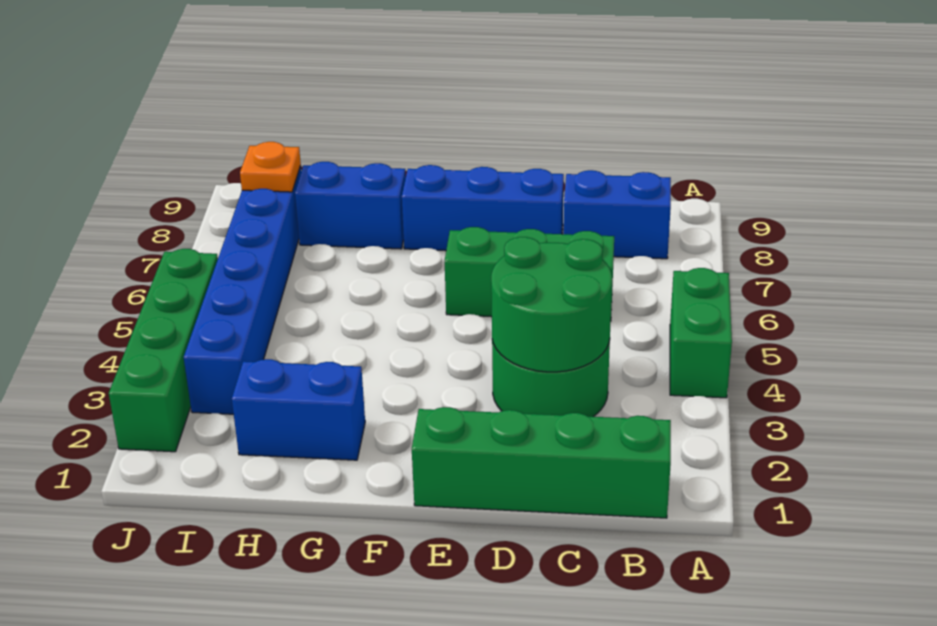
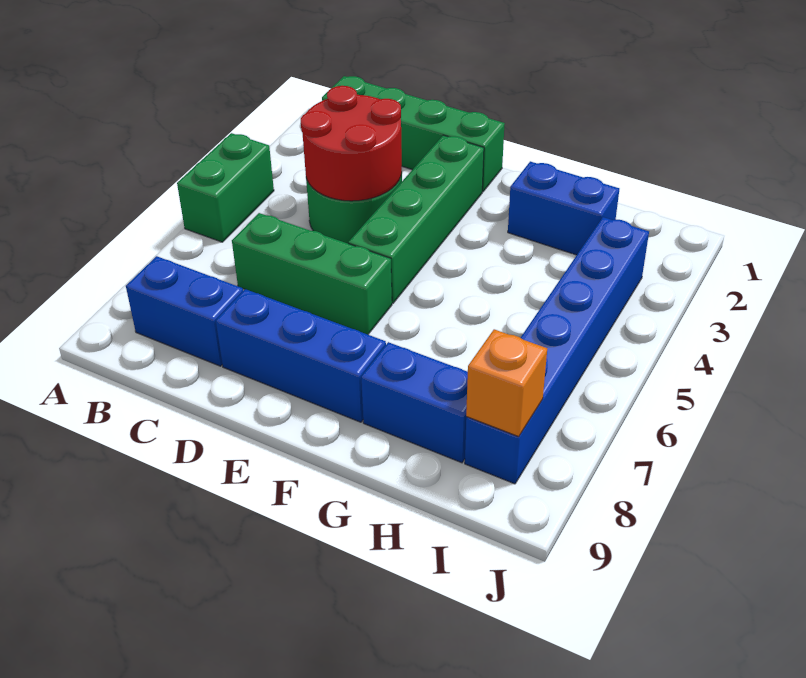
green 2x2 round brick [491,237,612,372] -> red 2x2 round brick [301,86,402,201]
orange 1x1 plate [240,142,301,192] -> orange 1x1 brick [466,329,547,437]
green 1x4 brick [109,249,218,452] -> green 1x4 brick moved to [348,135,484,303]

